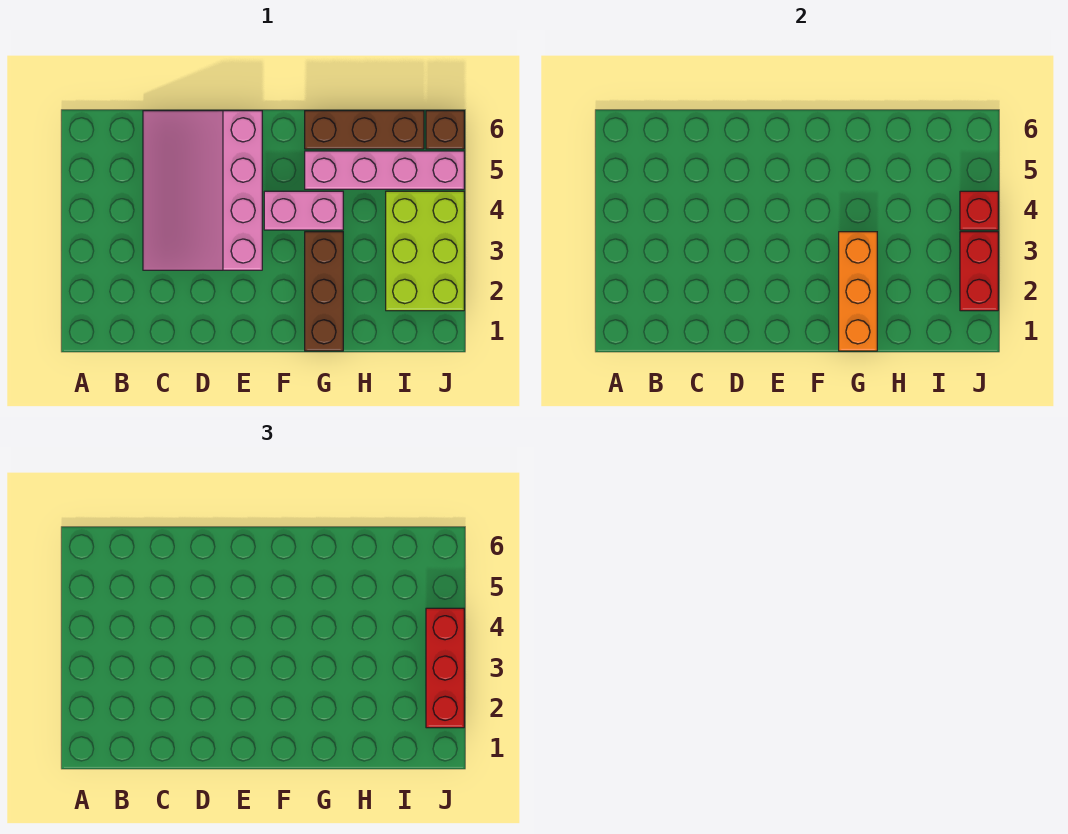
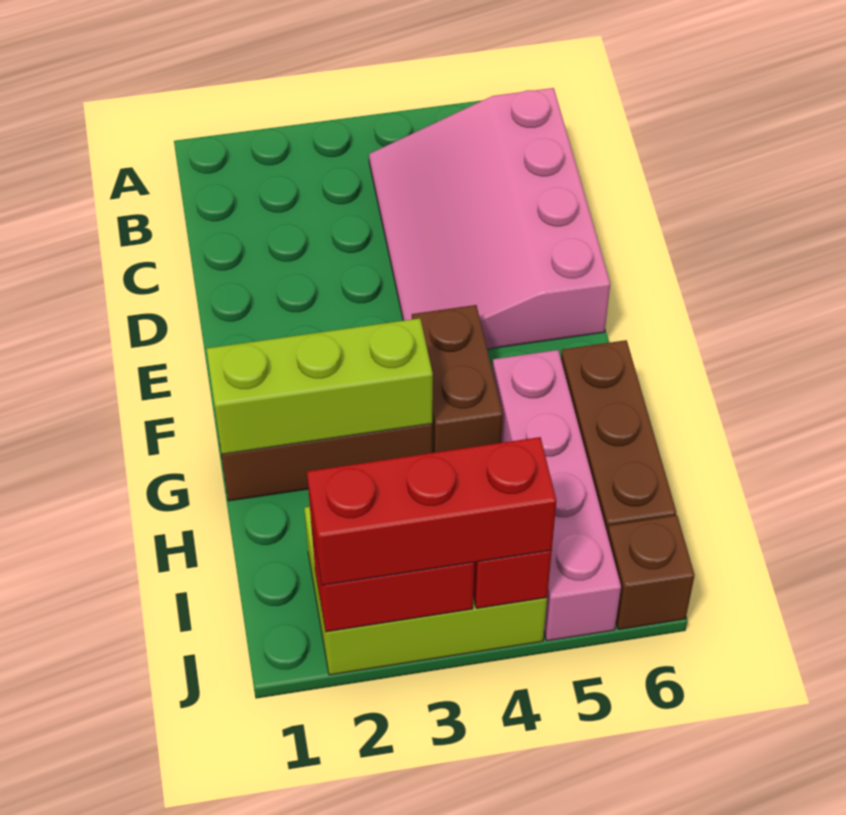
pink 3x4 slope [143,111,262,270] -> pink 3x4 slope turned to [369,88,610,349]
pink 1x2 brick [264,191,343,230] -> brown 1x2 brick [412,305,503,453]
orange 1x3 brick [839,232,877,351] -> lime 1x3 brick [206,318,433,454]

